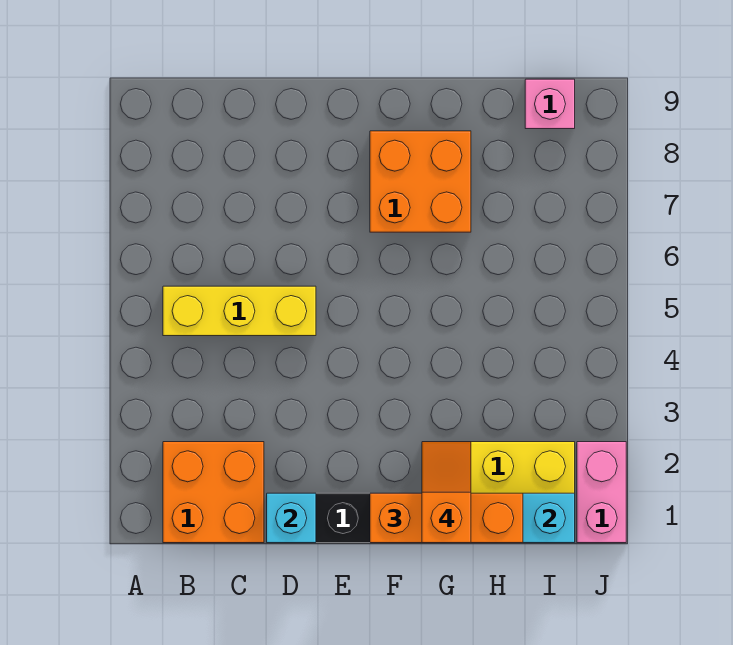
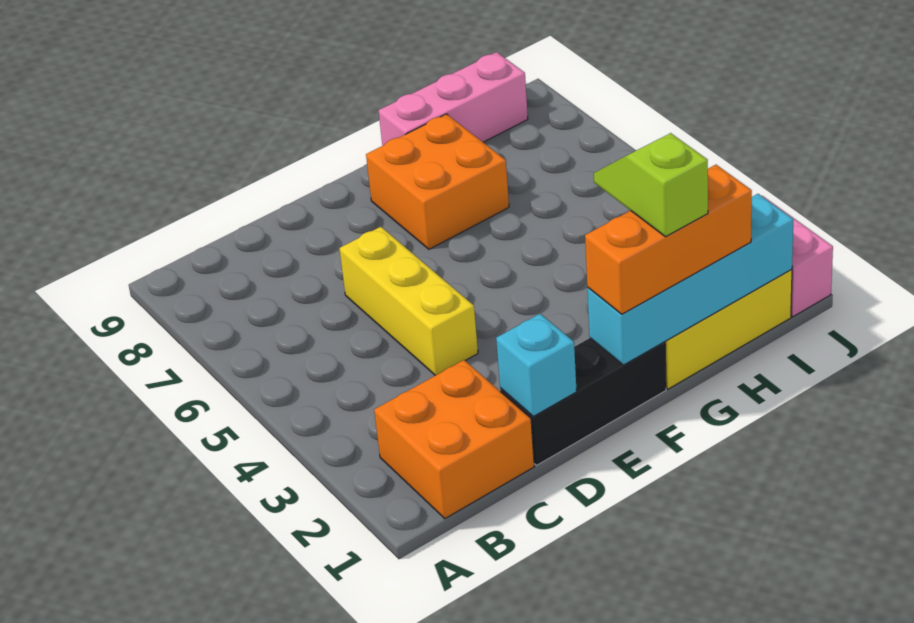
yellow 1x3 brick [163,286,316,336] -> yellow 1x3 brick turned to [339,227,478,376]
orange 1x2 slope [422,442,471,543] -> lime 1x2 slope [594,133,708,237]
pink 1x1 brick [525,79,575,129] -> pink 1x3 brick [379,52,528,146]

